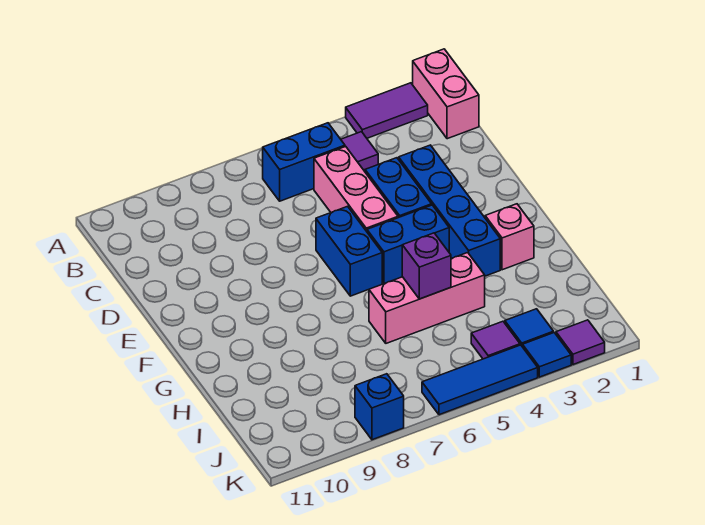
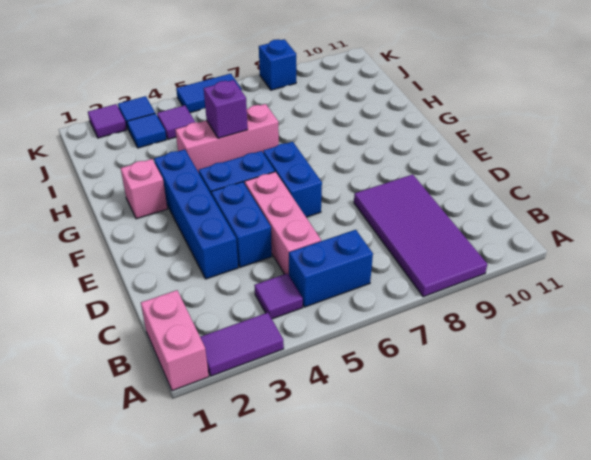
none -> purple 2x4 tile [354,174,487,297]
blue 1x3 tile [422,345,538,415] -> blue 1x2 tile [176,74,242,113]

